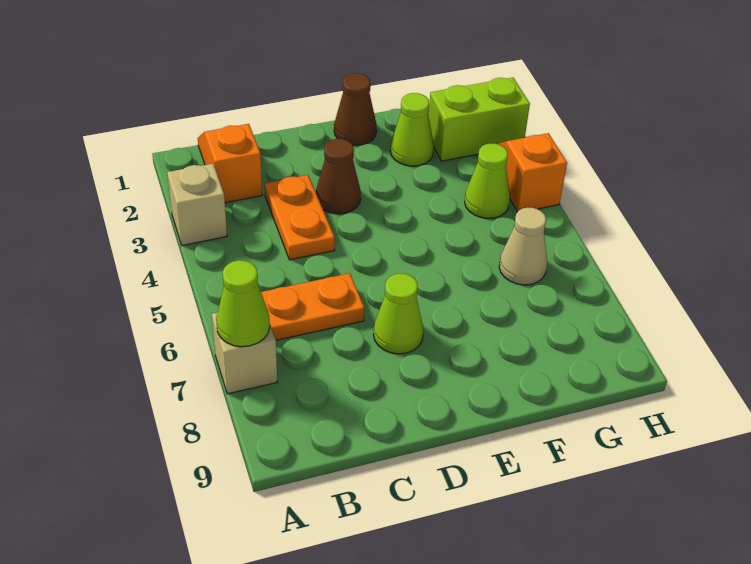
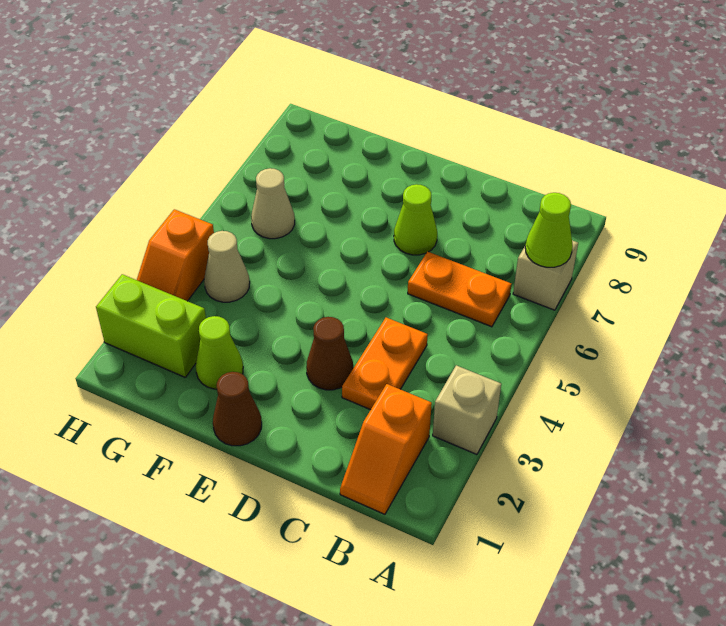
lime 1x1 cone [465,143,510,218] -> tan 1x1 cone [204,231,250,302]

